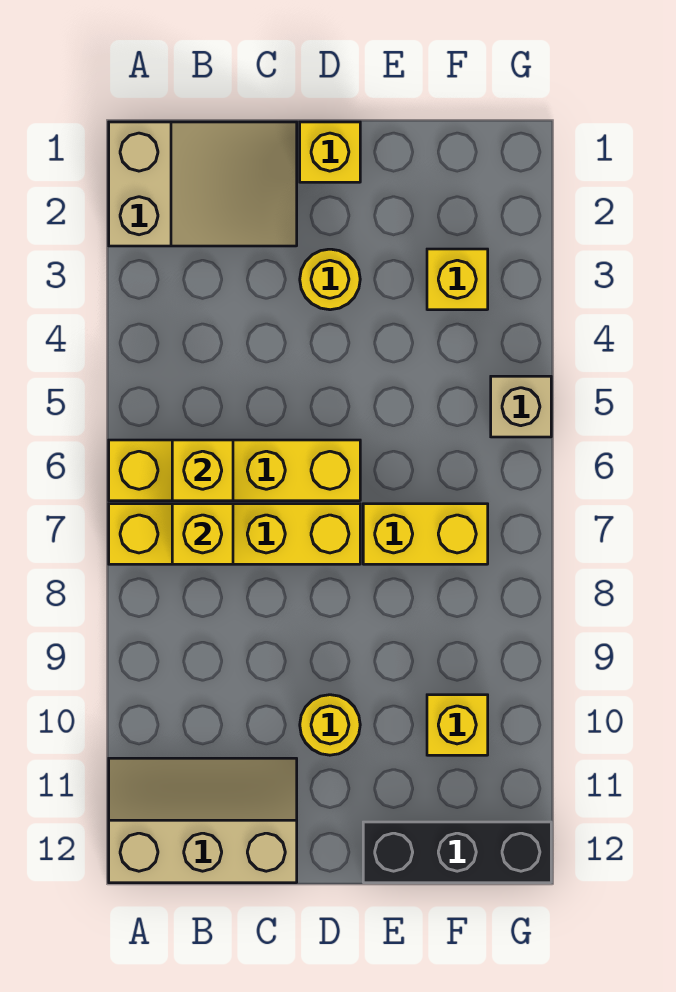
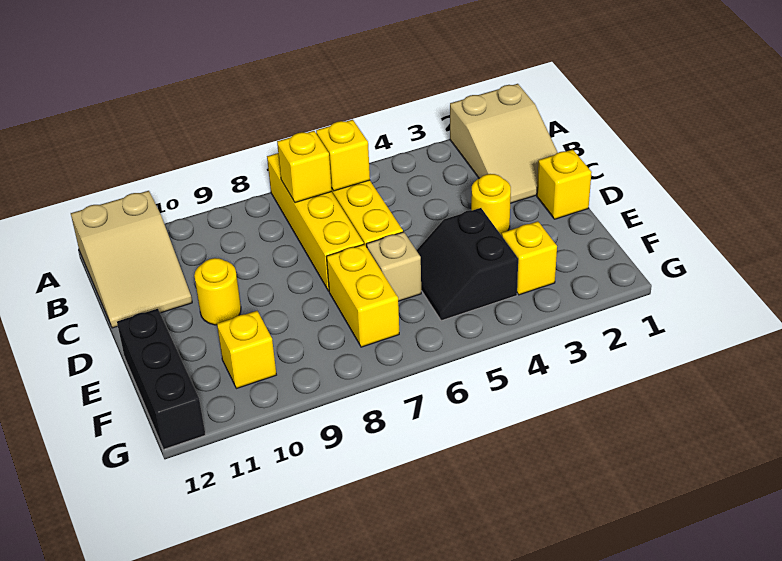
tan 2x3 slope [109,758,297,883] -> tan 2x3 slope turned to [71,191,192,328]
none -> black 2x2 slope [416,208,518,321]
tan 1x1 brick [491,376,551,437] -> tan 1x1 brick moved to [366,232,421,301]

